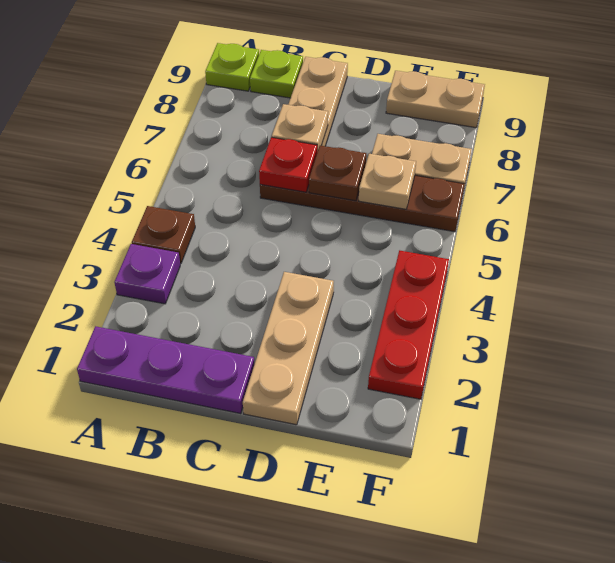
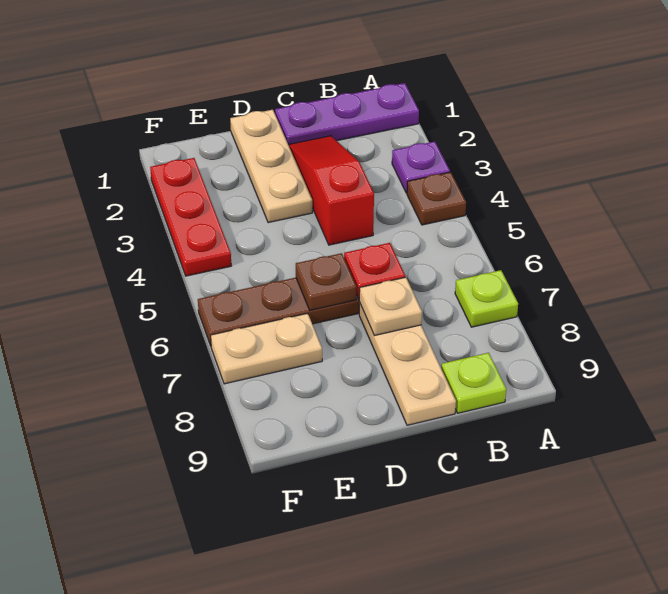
lime 1x1 plate [205,43,259,91] -> lime 1x1 plate moved to [455,270,518,327]
none -> red 1x3 slope [288,136,374,245]
tan 1x1 plate [359,154,416,209] -> none
tan 1x2 plate [386,71,485,128] -> none

